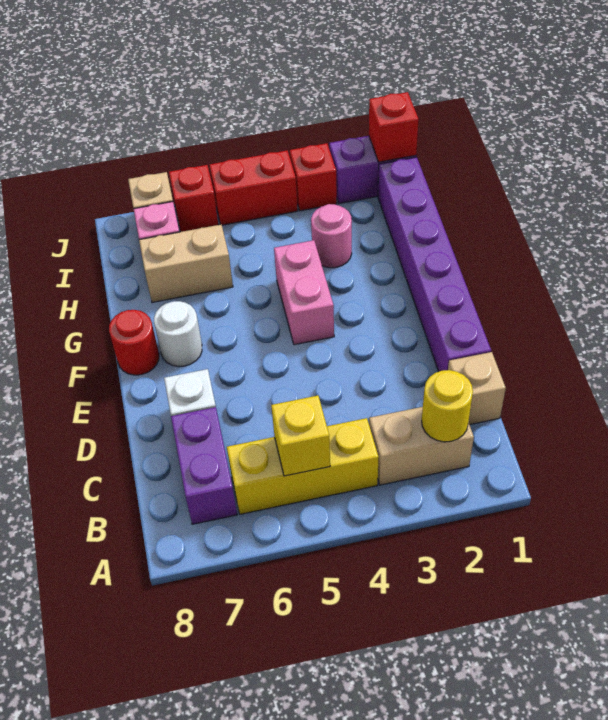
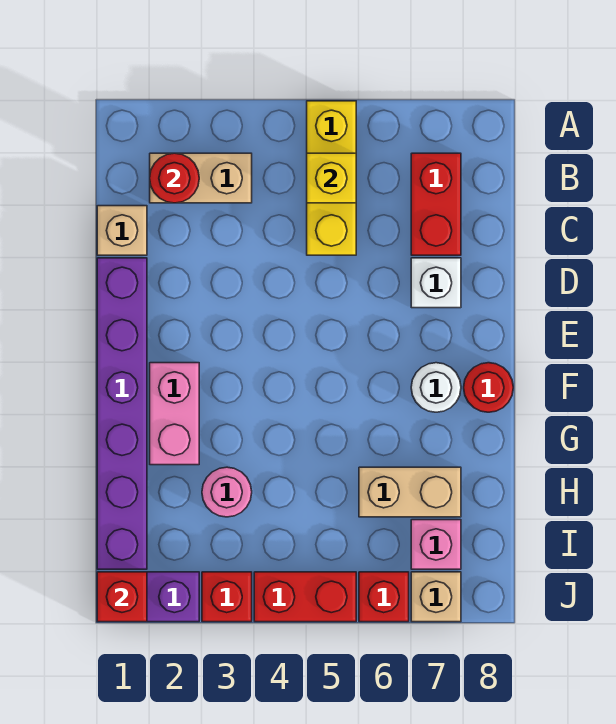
yellow 1x1 round brick [422,370,473,442] -> red 1x1 round brick [150,153,199,203]
yellow 1x3 brick [227,418,379,514] -> yellow 1x3 brick turned to [307,101,356,255]
purple 1x2 brick [171,407,237,524] -> red 1x2 brick [411,153,461,255]
pink 1x2 brick [274,240,334,345] -> pink 1x2 brick moved to [150,363,199,465]

